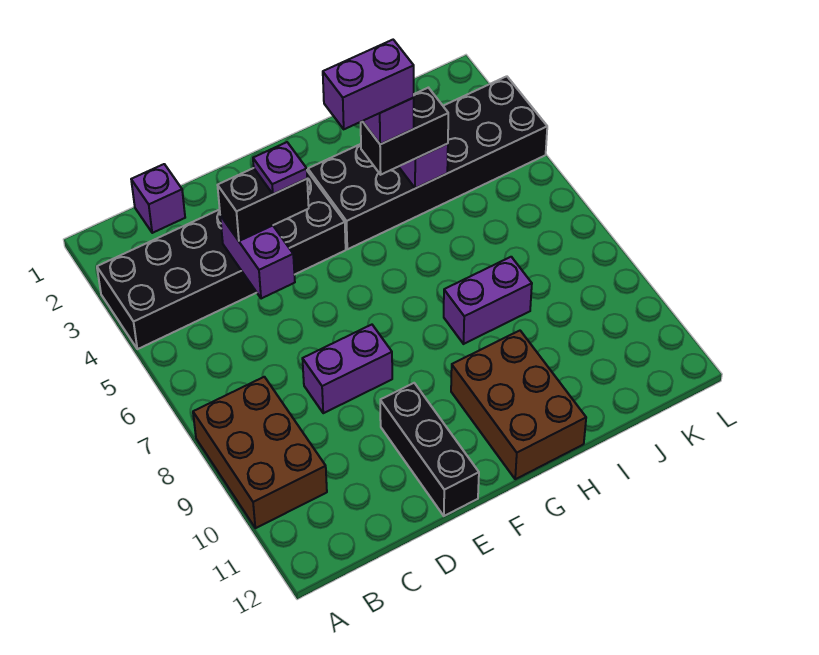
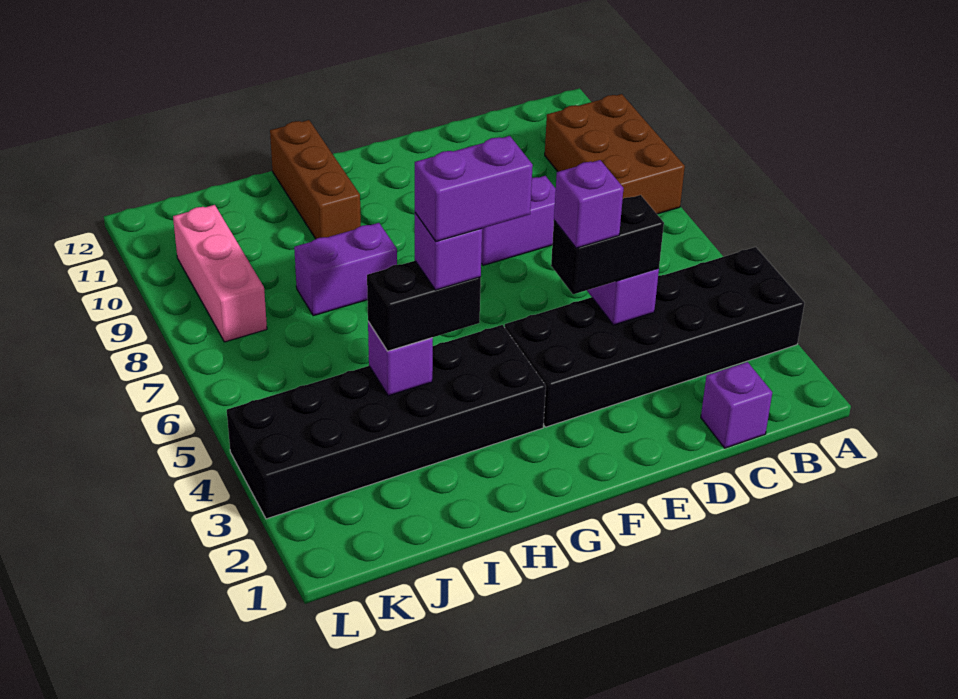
purple 1x1 plate [253,142,307,194] -> purple 1x1 brick [554,160,624,248]
black 1x3 brick [380,383,479,516] -> none
brown 2x3 brick [451,331,586,479] -> brown 1x3 brick [270,120,361,239]
none -> pink 1x3 brick [173,205,267,342]

